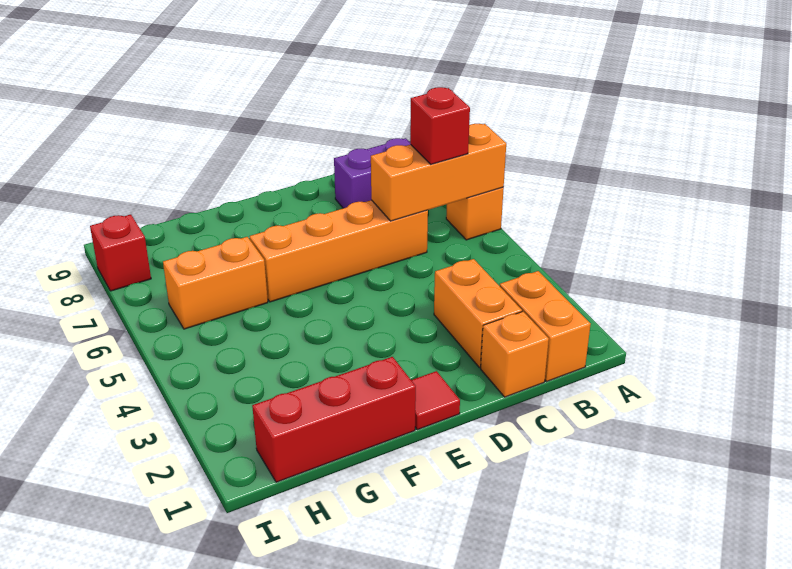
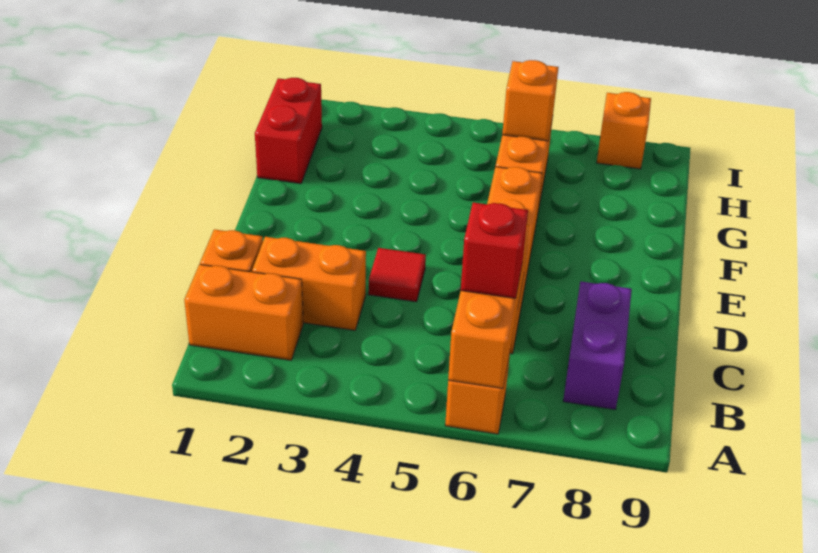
red 1x1 tile [411,371,460,430] -> red 1x1 tile moved to [368,248,426,302]
red 1x3 brick [252,357,416,482] -> red 1x2 brick [255,78,322,184]
none -> orange 1x1 brick [502,60,558,141]
red 1x1 brick [90,215,151,291] -> orange 1x1 brick [597,92,651,169]

